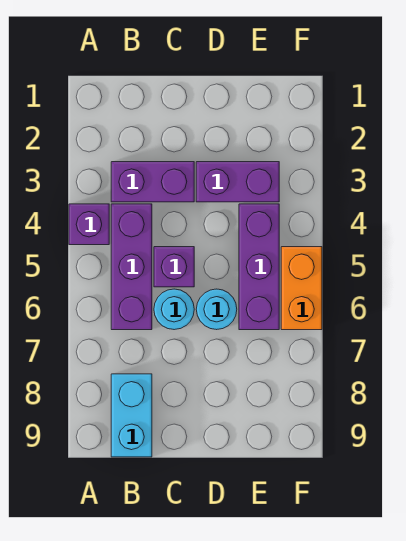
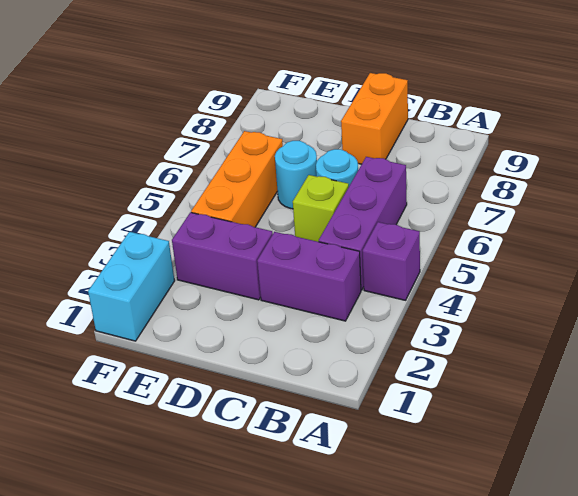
cyan 1x2 brick [111,374,152,457] -> cyan 1x2 brick moved to [88,232,175,341]
purple 1x1 brick [154,247,194,287] -> lime 1x1 brick [293,175,349,242]
purple 1x3 brick [239,204,279,330] -> orange 1x3 brick [191,131,283,227]
orange 1x2 brick [281,247,322,330] -> orange 1x2 brick moved to [341,73,408,164]

